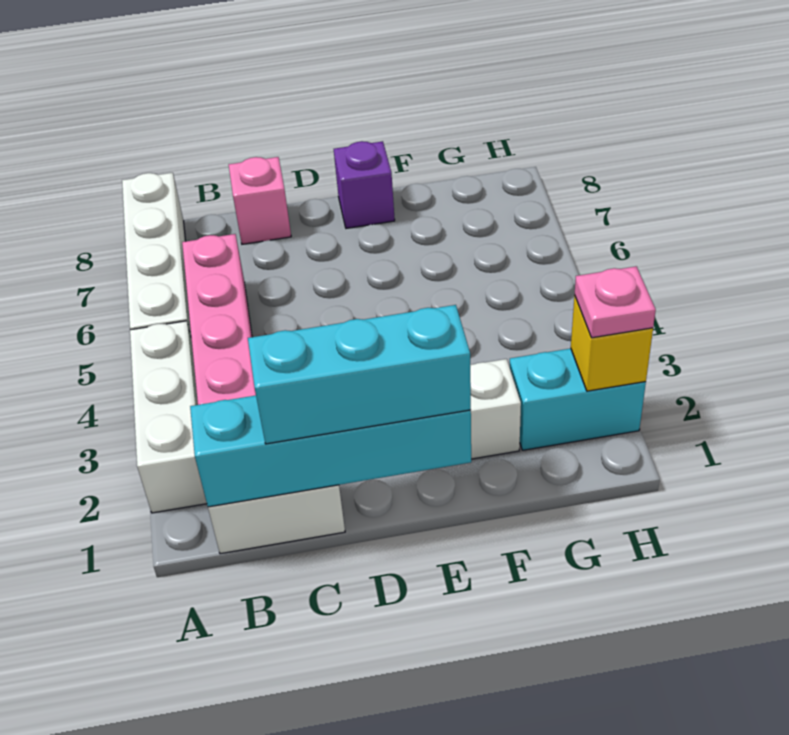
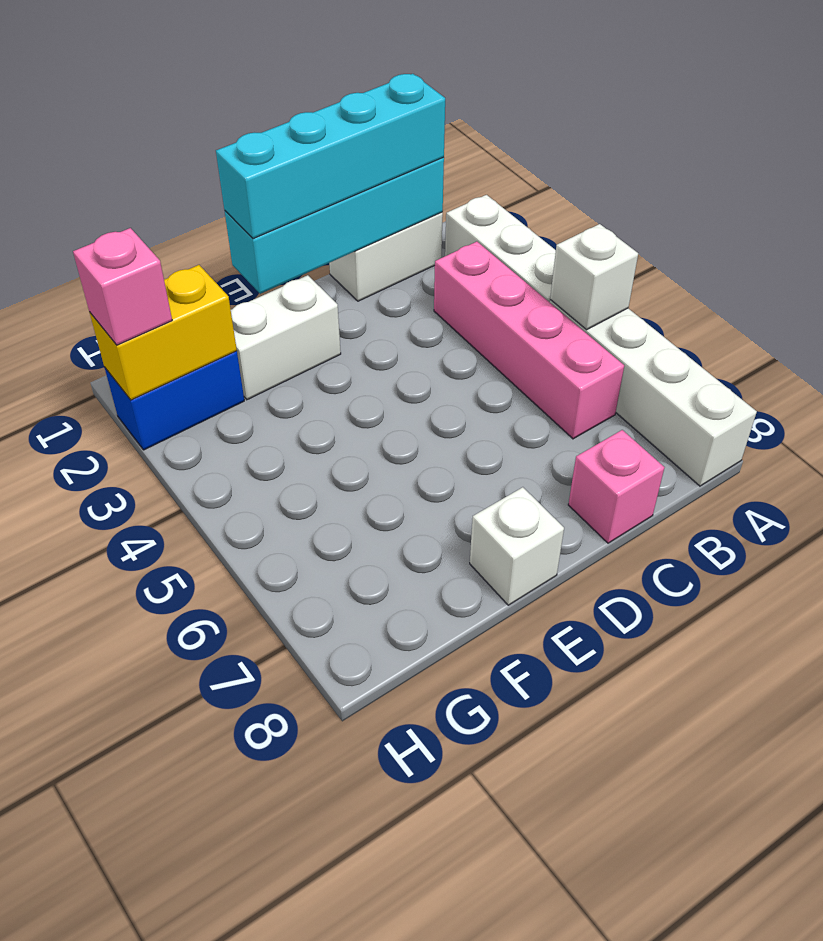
none -> white 1x1 brick [550,224,638,330]
cyan 1x3 brick [248,305,471,444] -> cyan 1x4 brick [216,74,445,239]
purple 1x1 brick [334,141,395,228] -> white 1x1 brick [470,487,564,605]
cyan 1x2 brick [510,348,646,450] -> blue 1x2 brick [105,351,244,450]
yellow 1x1 brick [571,295,653,391] -> yellow 1x2 brick [90,265,237,400]
pink 1x1 plate [575,266,656,338] -> pink 1x1 brick [73,228,172,345]

